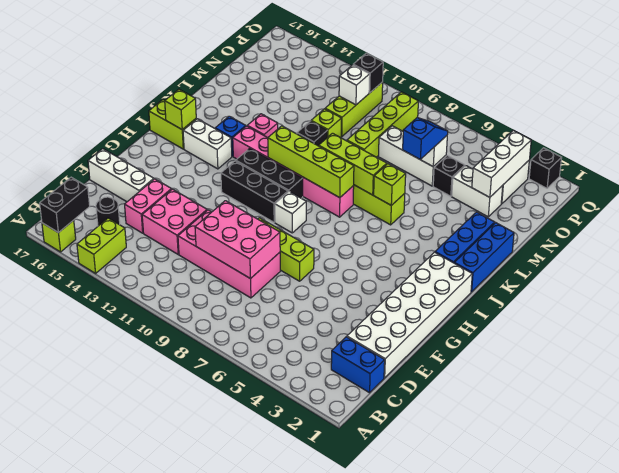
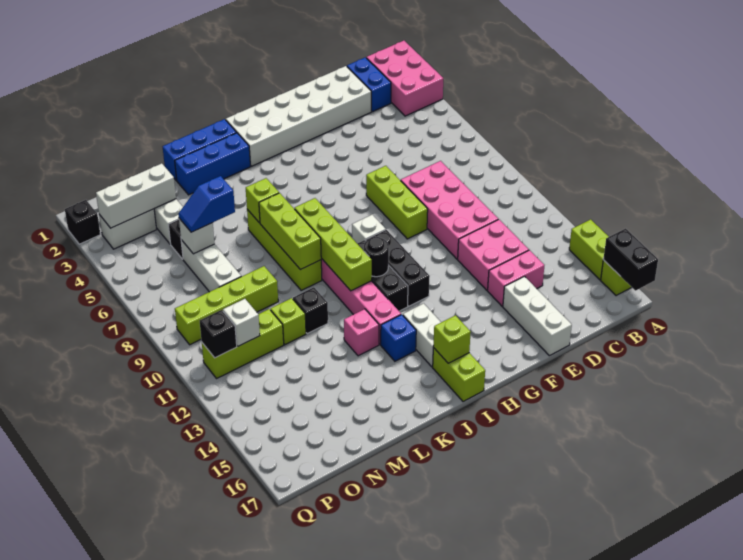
lime 1x2 brick [77,218,126,273] -> lime 1x2 brick turned to [569,219,609,280]
black 1x2 brick [40,177,90,233] -> black 1x2 brick turned to [603,229,658,291]
black 1x1 round brick [96,197,120,226] -> black 1x1 round brick moved to [364,237,389,277]
pink 2x3 brick [195,201,280,278] -> pink 2x3 brick moved to [366,41,443,116]

